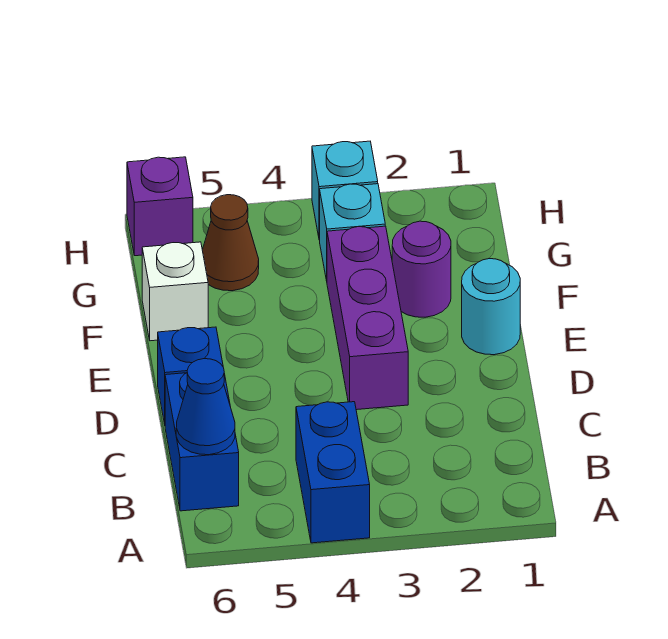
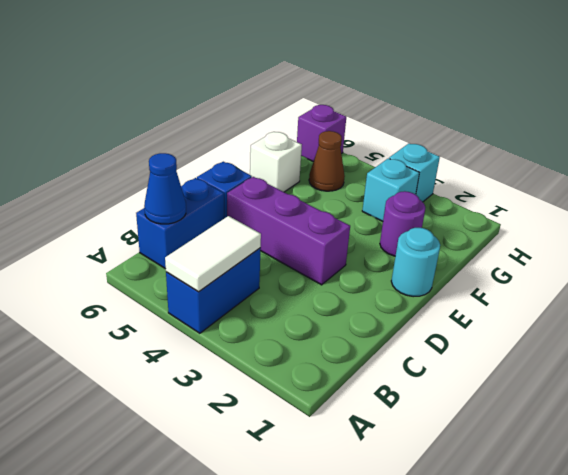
none -> white 1x2 tile [165,216,261,292]
purple 1x3 brick [327,226,408,410] -> purple 1x3 brick turned to [227,177,350,285]

